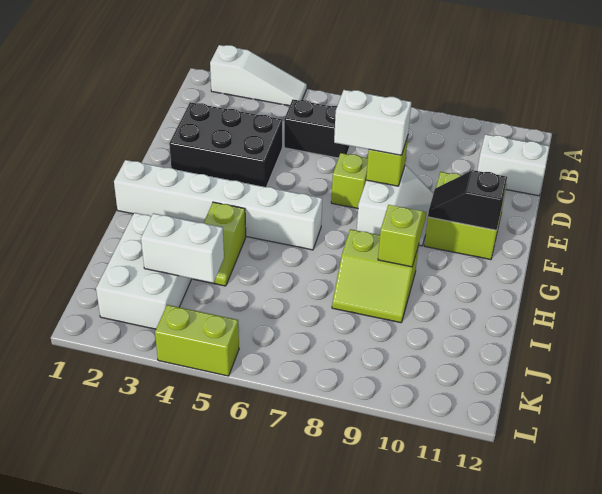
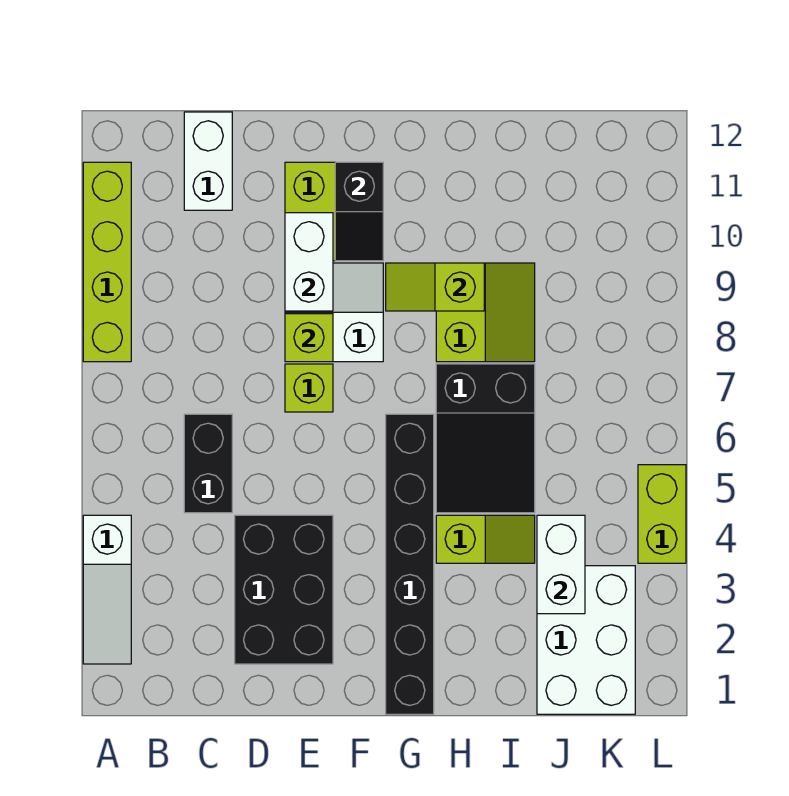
white 1x3 slope [210,45,307,106] -> white 1x3 slope turned to [83,515,131,664]
none -> lime 1x4 brick [83,162,131,362]
white 1x2 brick [334,90,411,155] -> white 1x2 brick moved to [285,213,333,311]
white 1x6 brick [114,160,322,250] -> black 1x6 brick [386,414,434,714]
none -> black 2x3 slope [436,364,535,513]
white 2x3 brick [96,213,192,329] -> white 2x3 brick turned to [537,566,635,714]

